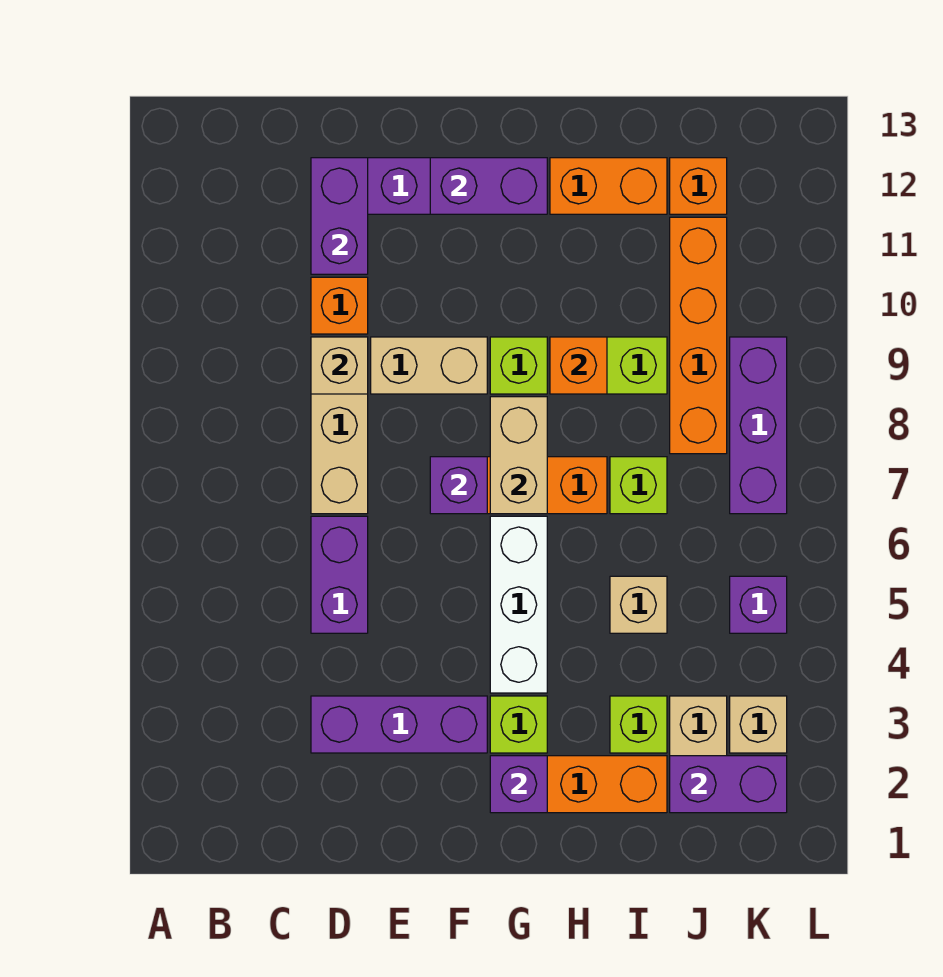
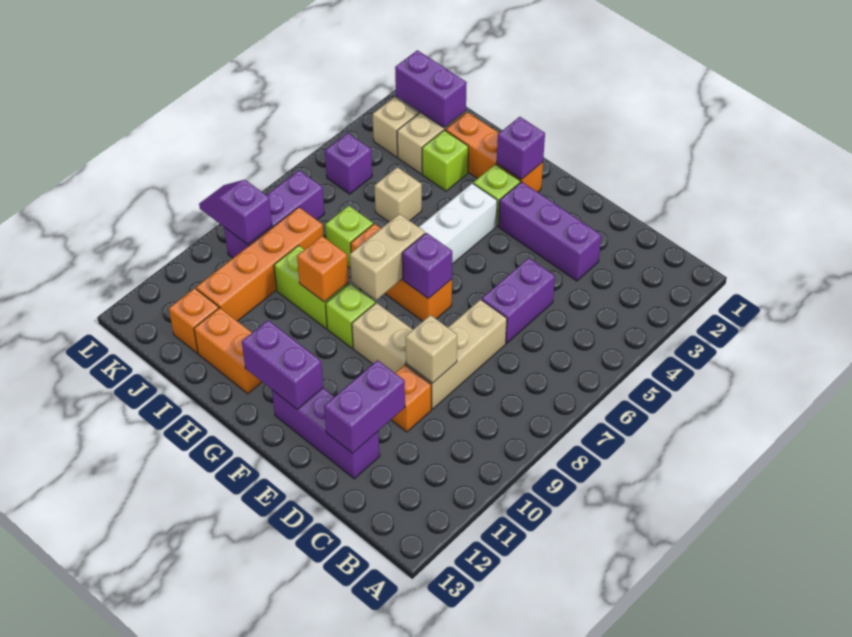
none -> purple 1x2 slope [199,180,272,245]

